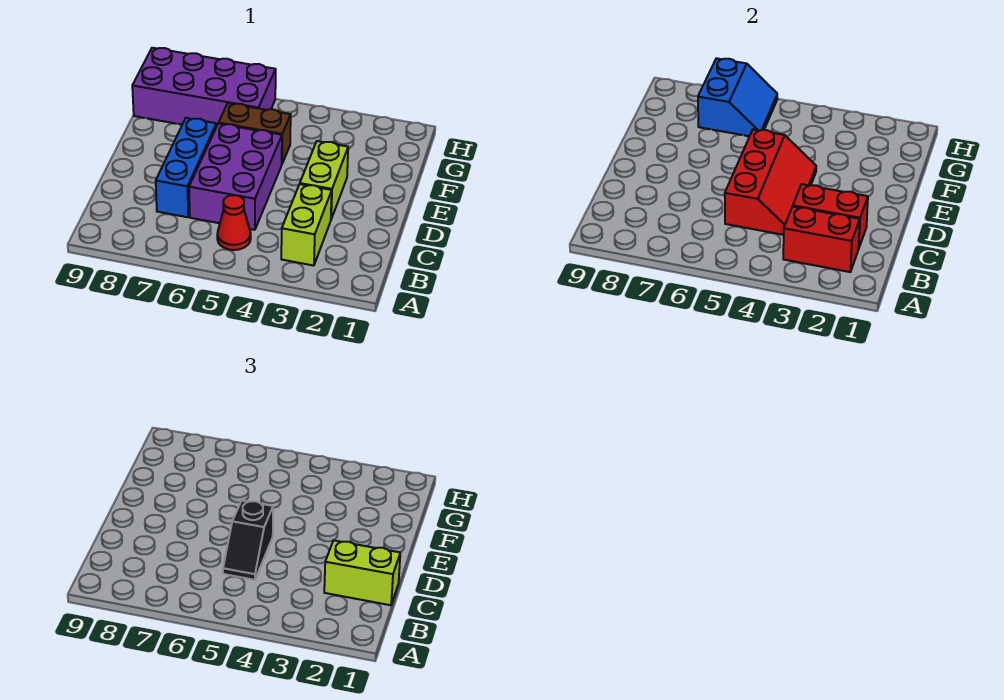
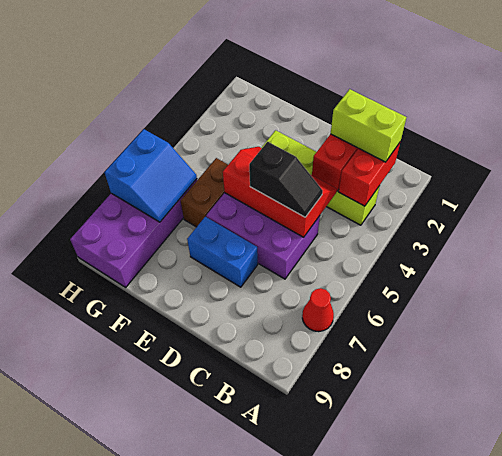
red 1x1 cone [217,195,251,250] -> red 1x1 cone moved to [302,288,334,332]
lime 1x2 brick [324,540,400,605] -> lime 1x2 brick turned to [331,89,406,162]
blue 1x3 brick [156,118,217,217] -> blue 1x2 brick [187,217,258,287]
blue 2x2 slope [698,58,777,136] -> blue 2x2 slope turned to [105,129,197,222]

